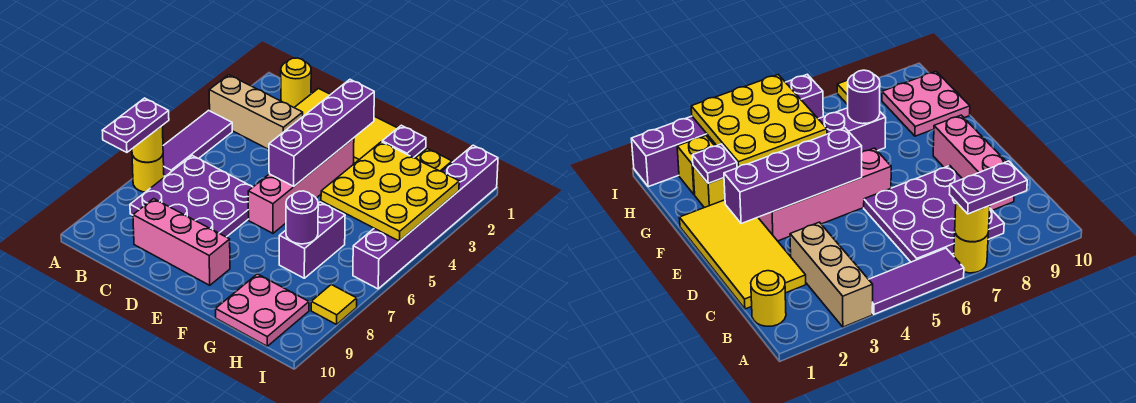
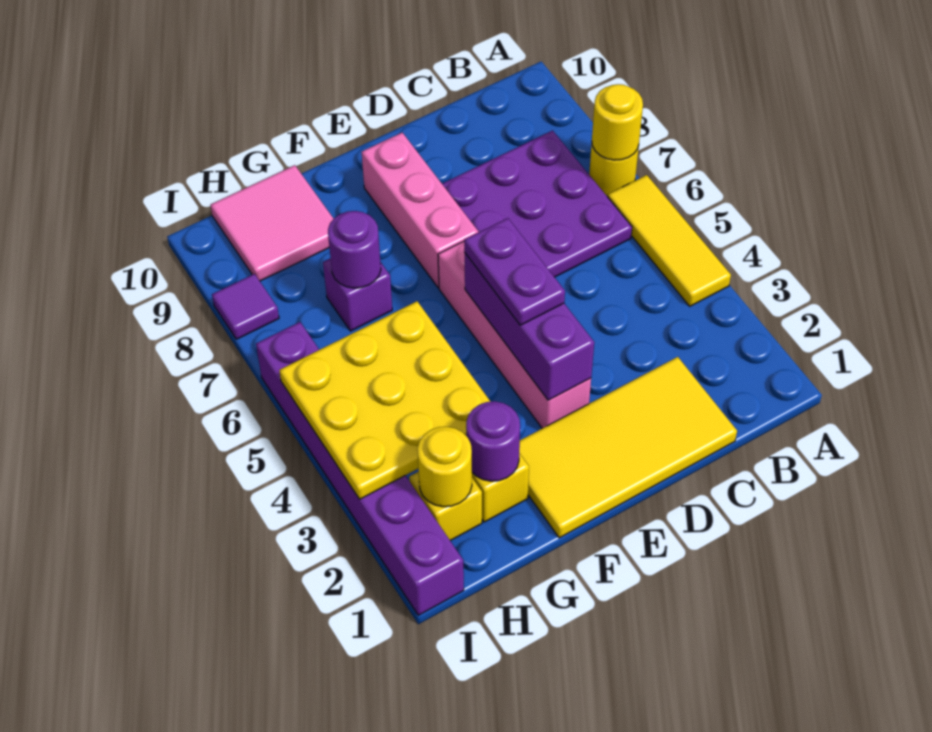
tan 1x3 brick [209,75,303,149] -> none
purple 1x3 tile [163,110,232,176] -> yellow 1x3 tile [608,175,731,306]
purple 1x2 plate [102,98,169,152] -> purple 1x2 plate moved to [464,218,565,325]
yellow 1x1 round brick [281,58,311,107] -> yellow 1x1 round brick moved to [417,427,472,507]
pink 1x3 brick [133,199,230,285] -> pink 1x3 brick turned to [362,133,479,287]
purple 1x4 brick [269,80,374,186] -> purple 1x3 brick [465,253,594,400]
purple 1x1 plate [382,125,426,158] -> purple 1x1 round brick [466,401,520,481]
purple 1x2 brick [279,202,345,278] -> purple 1x1 brick [323,258,392,331]
pink 2x2 plate [216,274,309,346] -> pink 2x2 tile [211,165,334,281]
yellow 1x1 tile [311,285,357,325] -> purple 1x1 tile [212,274,279,339]

